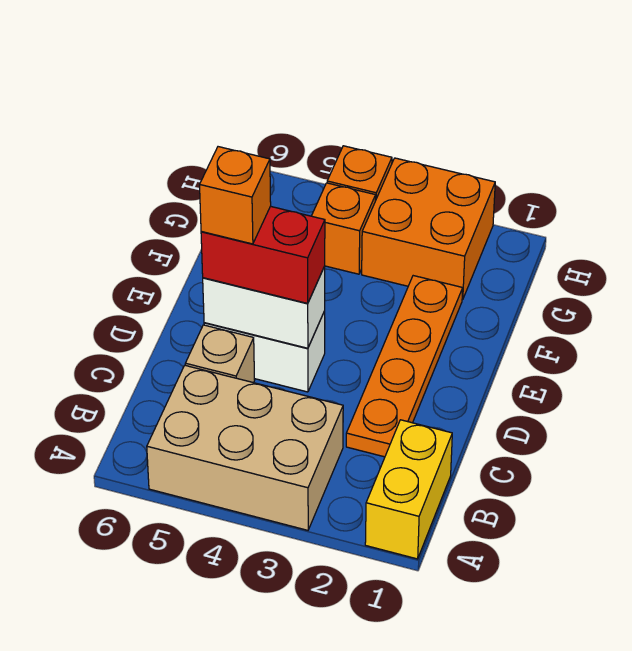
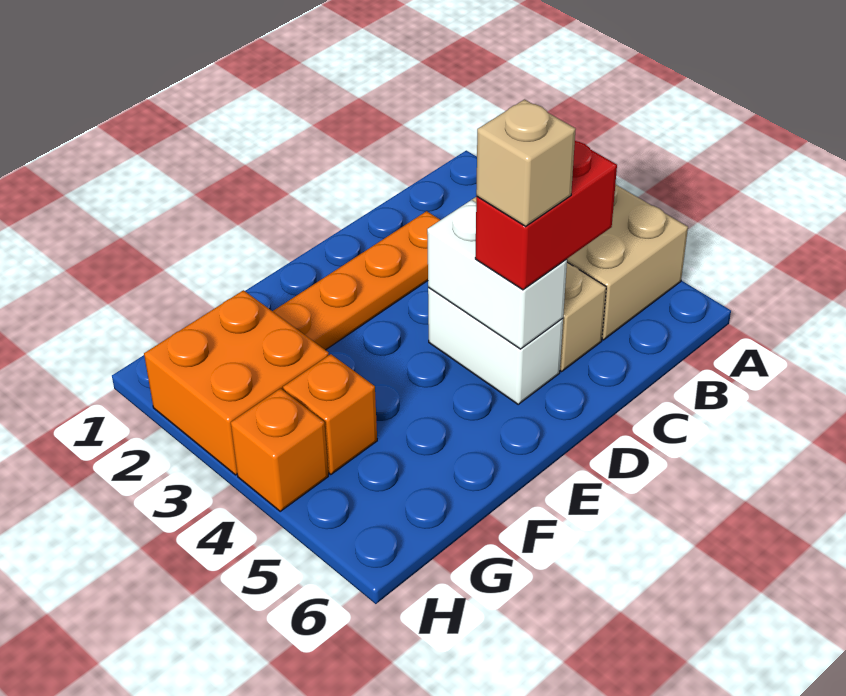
yellow 1x2 brick [365,420,452,559] -> none
red 1x2 brick [201,206,325,303] -> red 1x2 brick turned to [475,141,617,290]
orange 1x1 brick [200,147,271,244] -> tan 1x1 brick [476,99,576,226]

